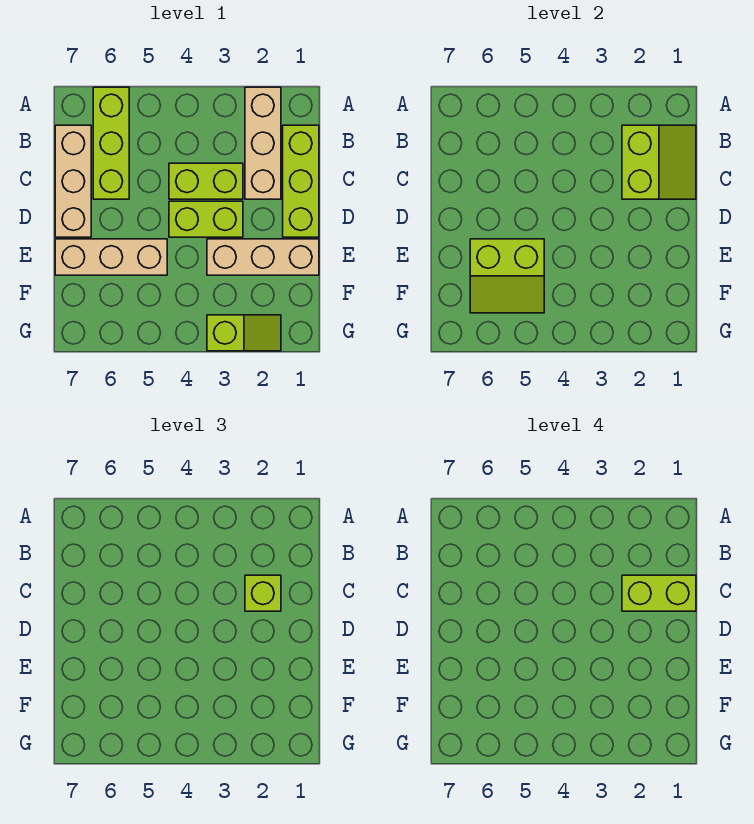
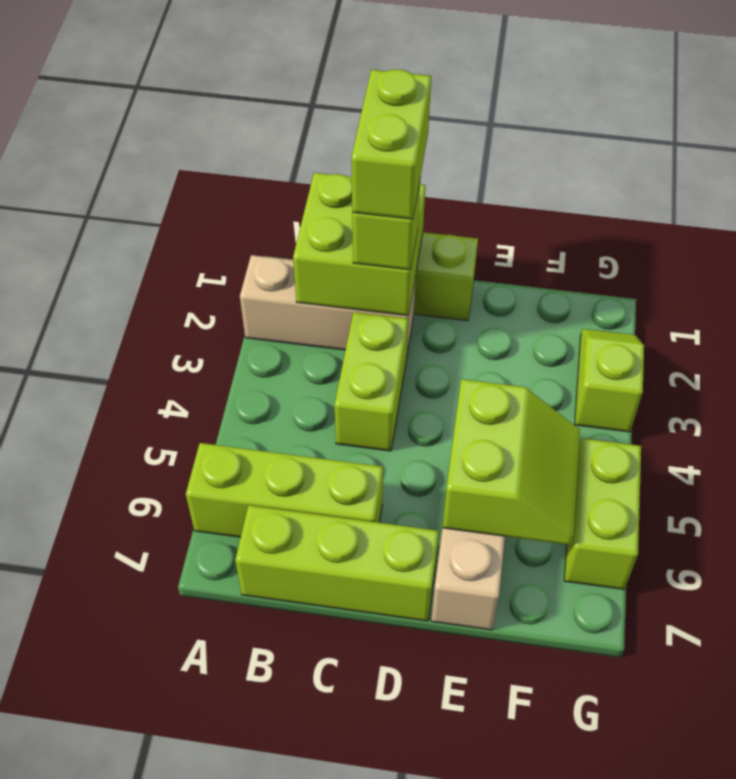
lime 2x2 slope [622,125,696,199] -> lime 2x2 brick [293,173,425,316]
tan 1x3 brick [55,125,91,237] -> lime 1x3 brick [235,505,439,621]
lime 1x2 brick [169,201,243,237] -> lime 1x2 brick moved to [564,438,641,589]
tan 1x3 brick [207,239,319,275] -> none

